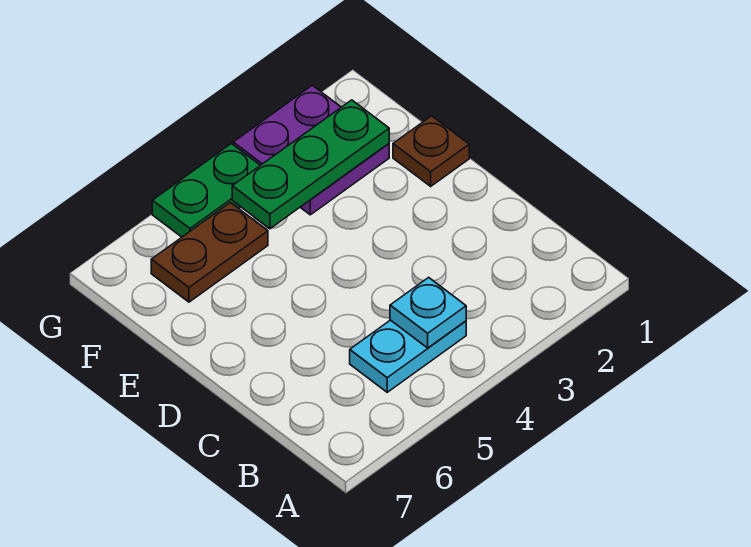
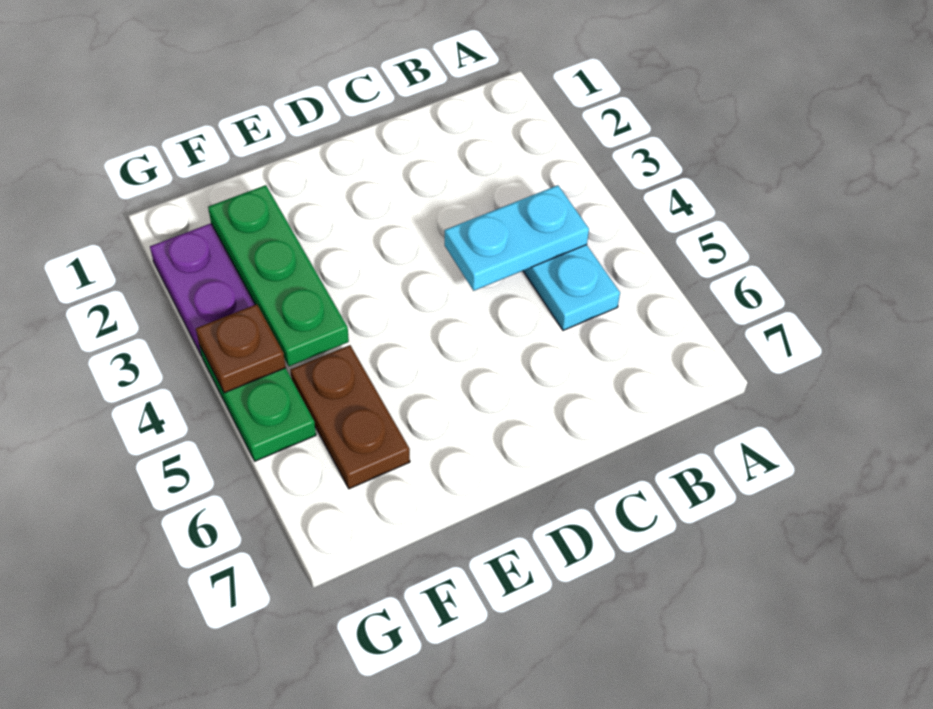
cyan 1x1 plate [390,277,466,348] -> cyan 1x2 plate [445,185,589,291]
brown 1x1 plate [393,116,469,186] -> brown 1x1 plate moved to [196,304,286,393]

